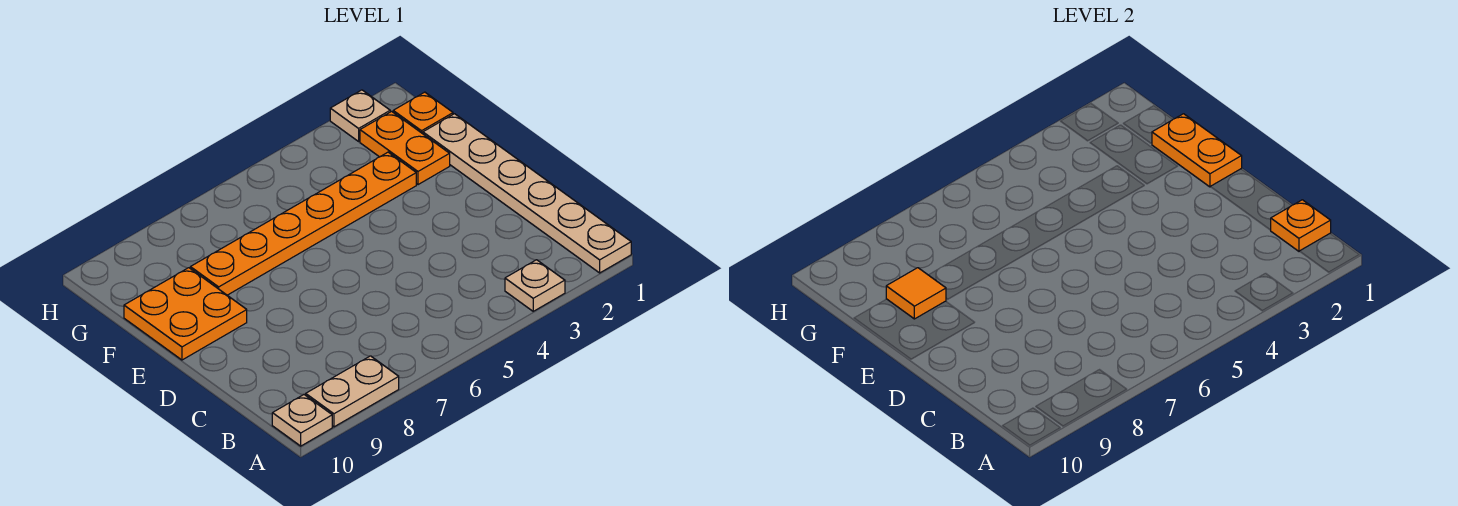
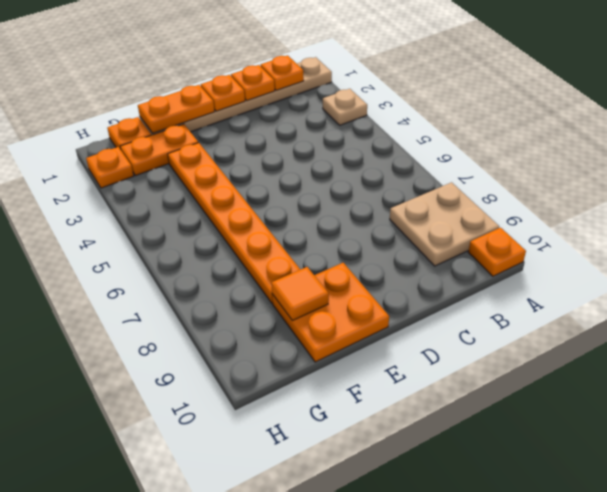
tan 1x2 plate [306,356,399,427] -> tan 2x2 plate [390,182,499,266]
tan 1x1 plate [272,395,332,446] -> orange 1x1 plate [468,228,526,276]
none -> orange 1x1 plate [231,65,275,101]
none -> orange 1x1 plate [201,75,245,111]
tan 1x1 plate [330,90,390,141] -> orange 1x1 plate [86,147,134,188]

